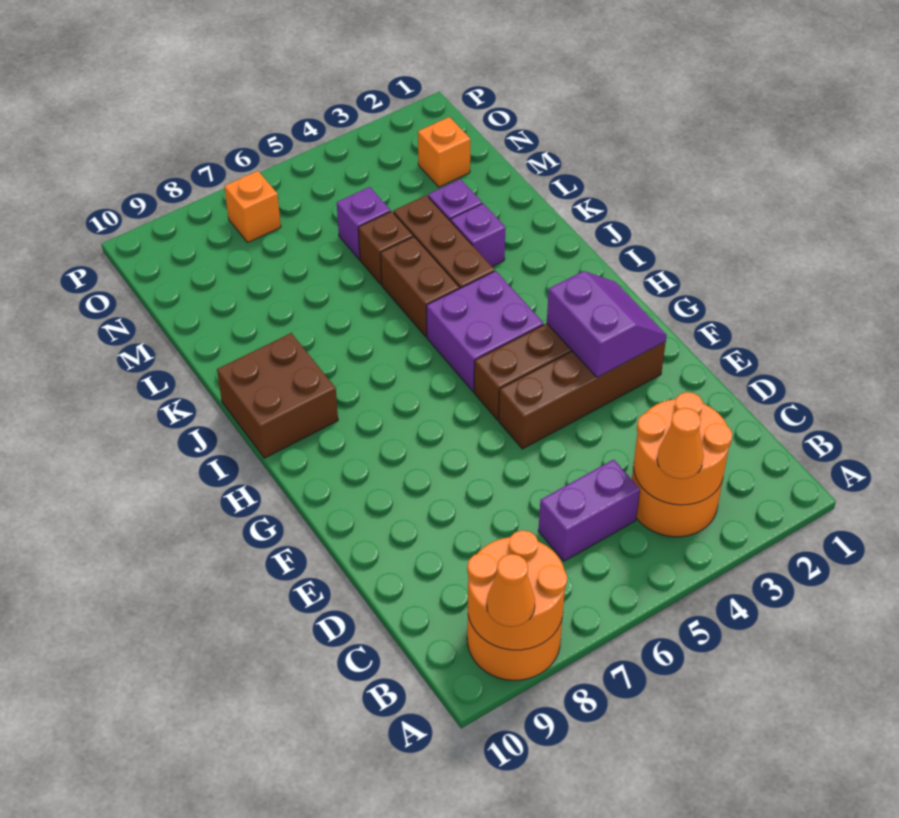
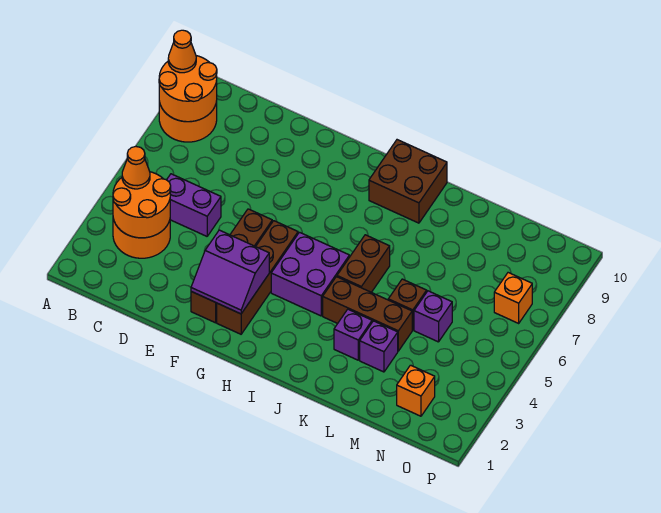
purple 1x2 brick [538,460,640,561] -> purple 1x2 brick turned to [167,174,221,236]
brown 1x2 brick [381,237,459,337] -> brown 1x2 brick turned to [337,235,390,292]

